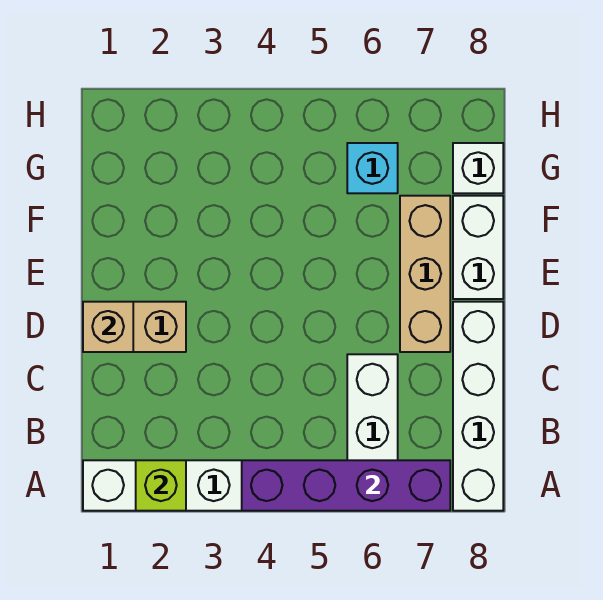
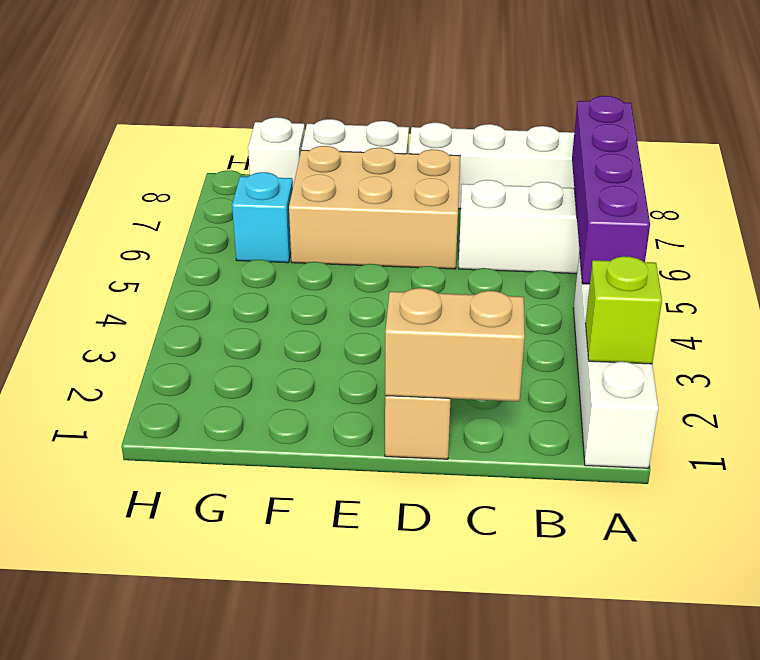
tan 1x1 brick [83,302,133,352] -> tan 1x2 brick [385,288,525,401]
tan 1x3 brick [400,196,450,352] -> tan 2x3 brick [289,146,460,269]

